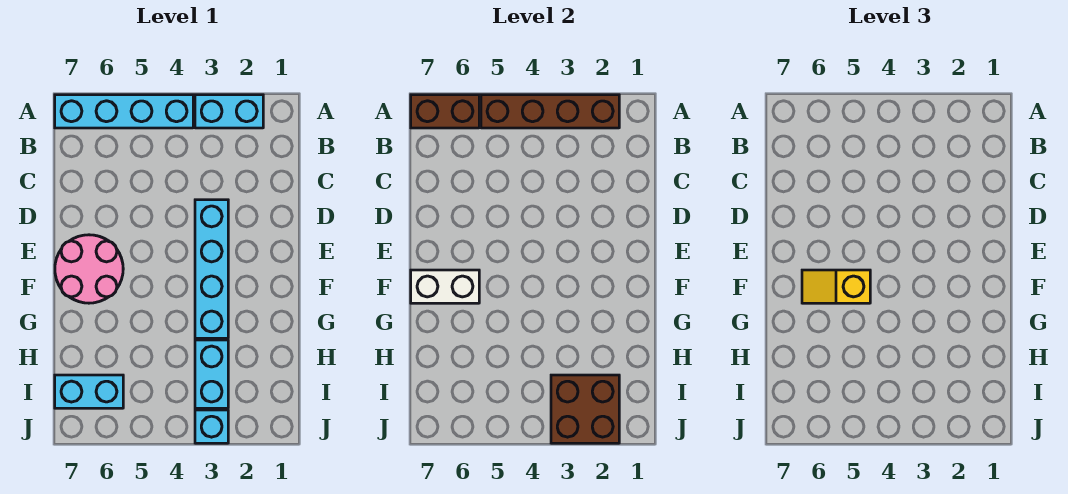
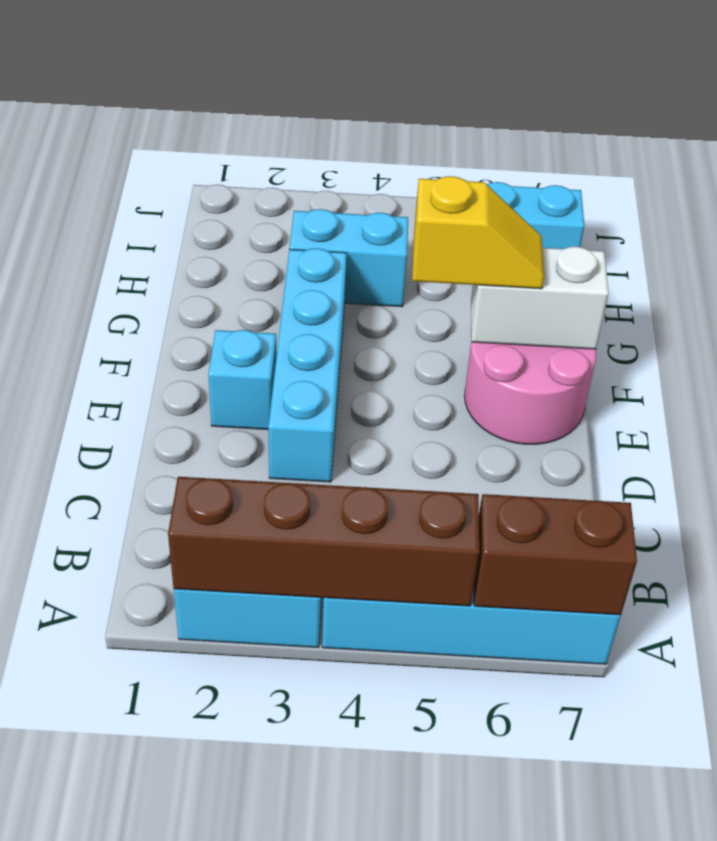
cyan 1x2 brick [195,340,228,408] -> cyan 1x2 brick turned to [289,209,408,307]
brown 2x2 brick [551,375,619,443] -> none
cyan 1x1 brick [195,410,228,443] -> cyan 1x1 brick moved to [208,330,276,429]

